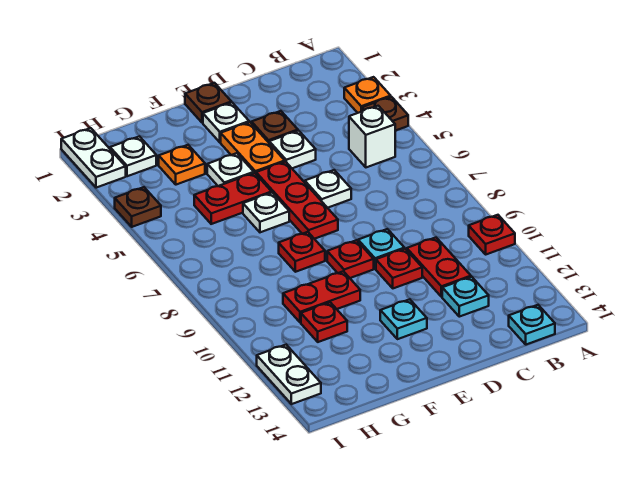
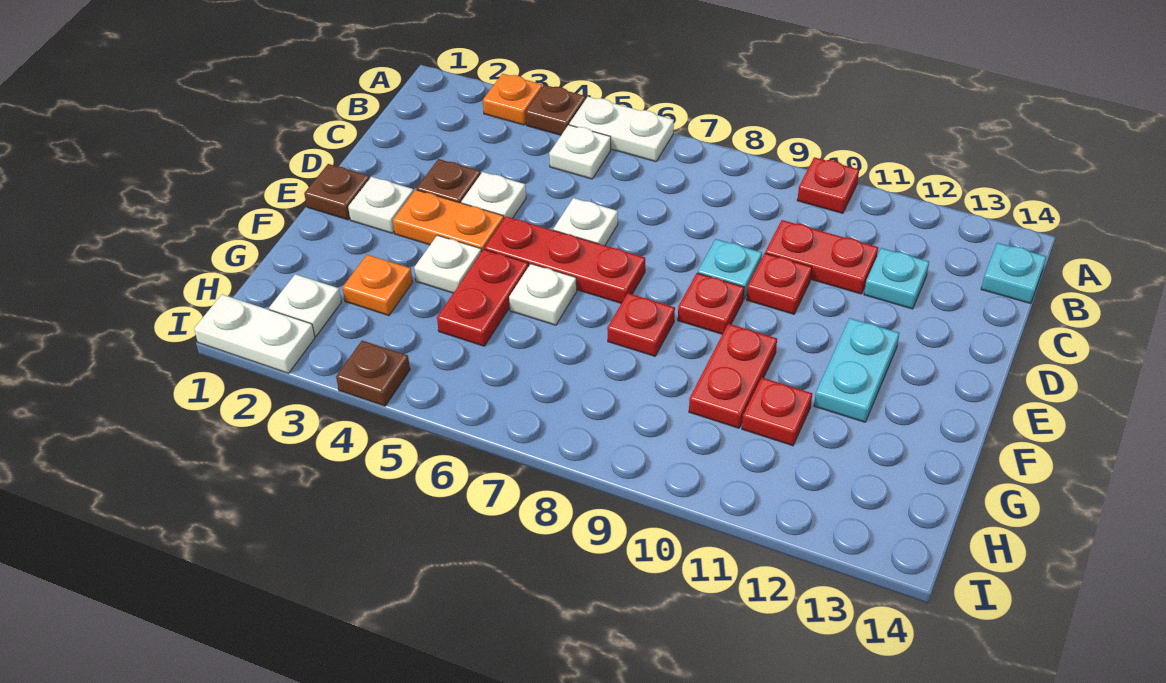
white 1x1 brick [349,106,395,167] -> white 1x1 plate [549,125,611,179]
cyan 1x1 plate [380,299,427,339] -> cyan 1x2 plate [814,318,899,422]
white 1x2 plate [257,345,321,404] -> white 1x2 plate moved to [569,97,674,162]

